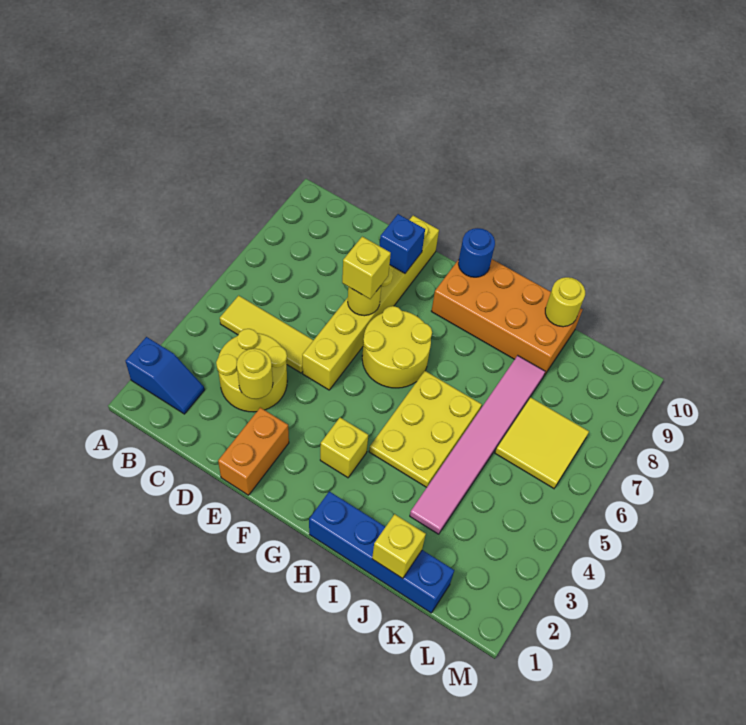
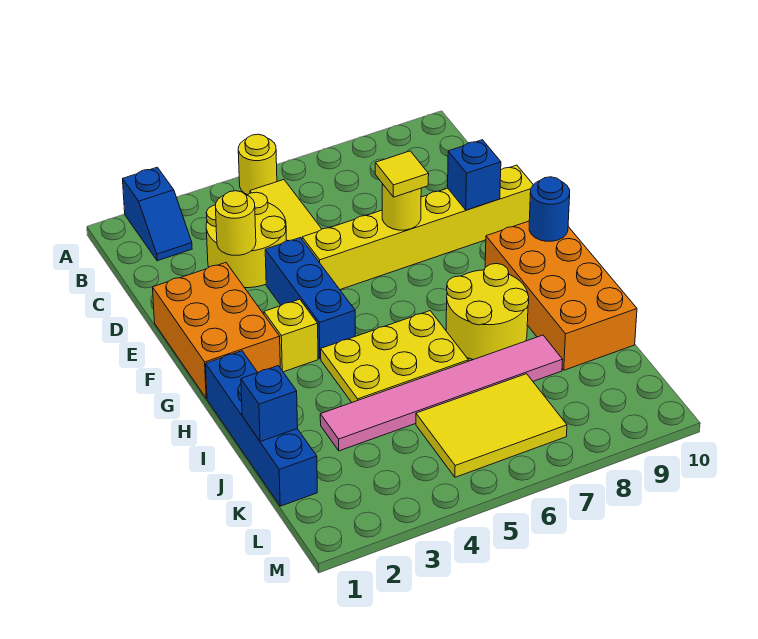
orange 1x2 brick [218,408,289,495] -> orange 2x3 brick [153,263,280,399]
none -> blue 1x3 brick [265,238,355,359]
yellow 1x1 brick [342,237,391,299] -> yellow 1x1 tile [375,151,429,197]
yellow 2x2 round brick [362,306,432,388] -> yellow 2x2 round brick moved to [446,264,529,360]
yellow 1x1 brick [372,514,426,578] -> blue 1x1 brick [241,366,298,442]
yellow 1x1 round brick [545,277,585,327] -> yellow 1x1 round brick moved to [238,134,277,195]
yellow 2x2 tile [495,397,589,488] -> yellow 2x3 tile [416,374,567,477]

